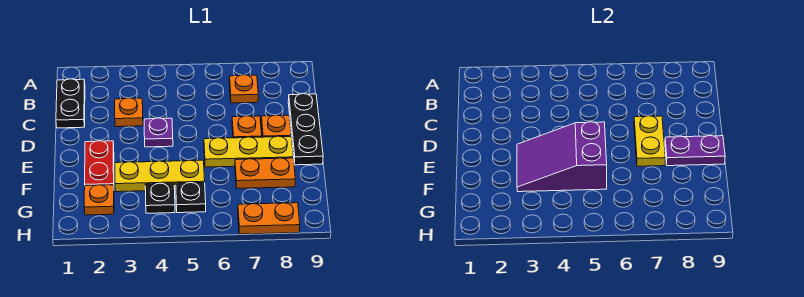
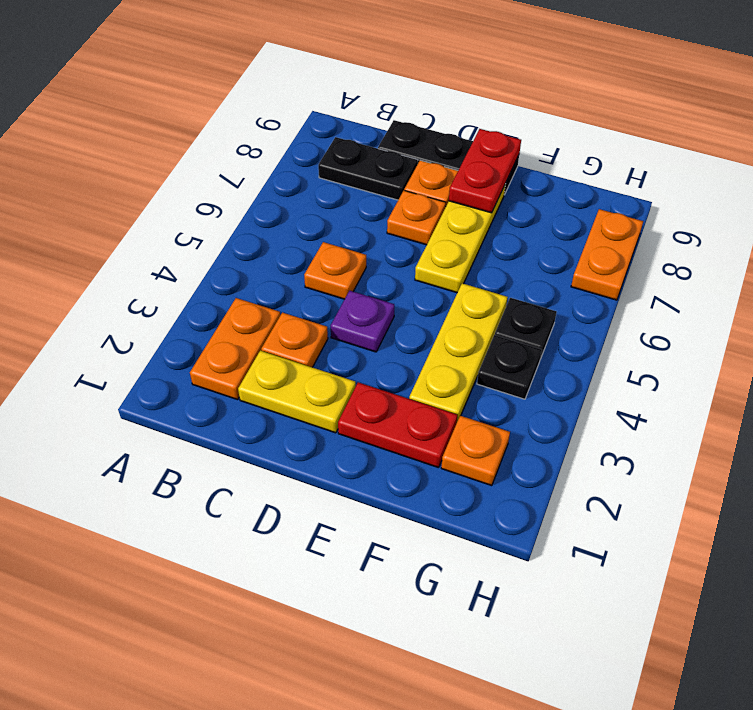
black 1x2 plate [56,79,85,128] -> black 1x2 plate moved to [318,137,418,200]
orange 1x1 plate [229,75,258,103] -> orange 1x1 plate moved to [304,242,366,299]
yellow 1x2 plate [634,116,665,166] -> yellow 1x2 plate moved to [238,351,356,433]
purple 2x3 slope [517,122,607,192] -> none
purple 1x2 plate [665,136,725,166] -> red 1x2 plate [449,129,521,213]
orange 1x2 plate [235,158,295,188] -> orange 1x2 plate moved to [190,298,280,400]

